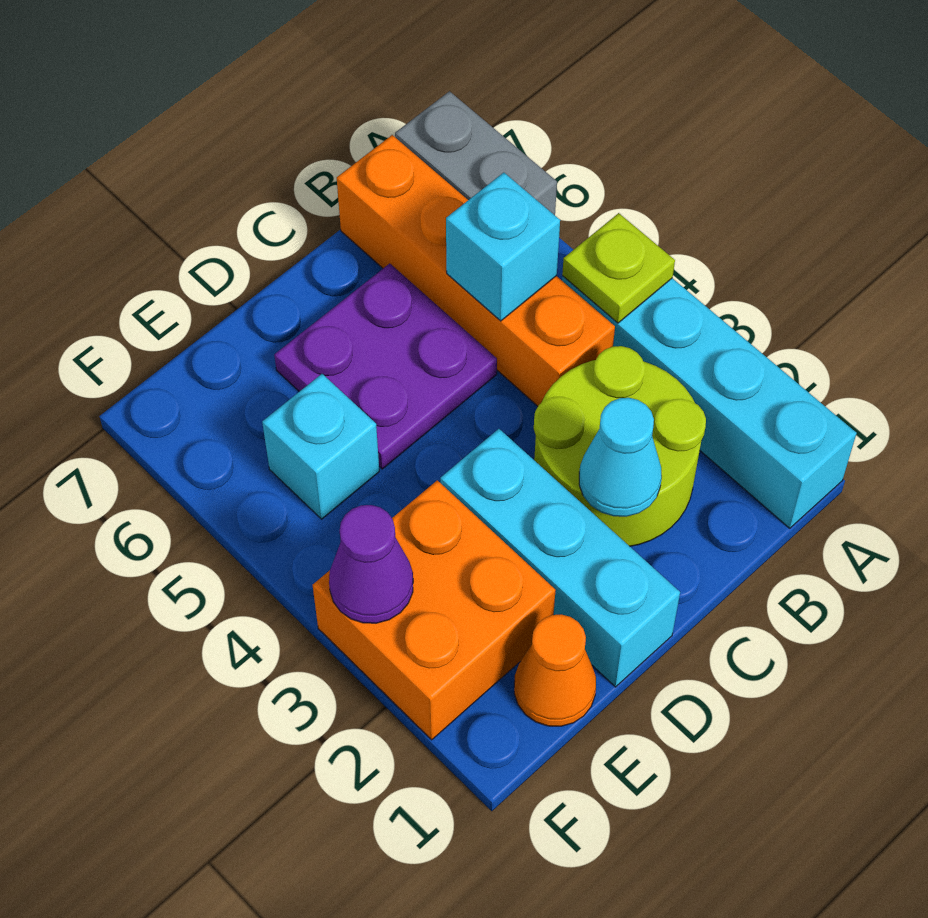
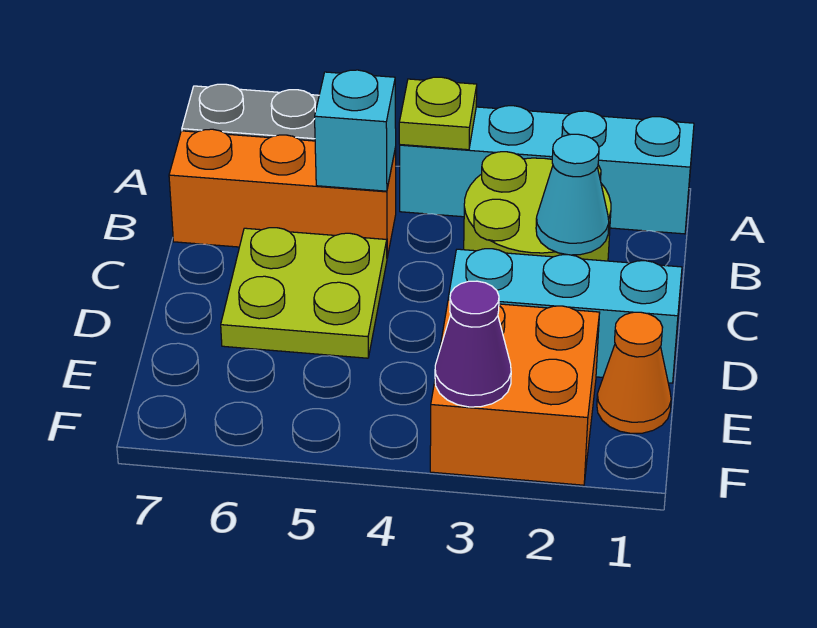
orange 1x4 brick [337,135,615,406] -> orange 1x3 brick [169,129,396,257]
purple 2x2 plate [274,264,497,469] -> lime 2x2 plate [221,228,387,358]
cyan 1x1 brick [262,374,379,519] -> none

